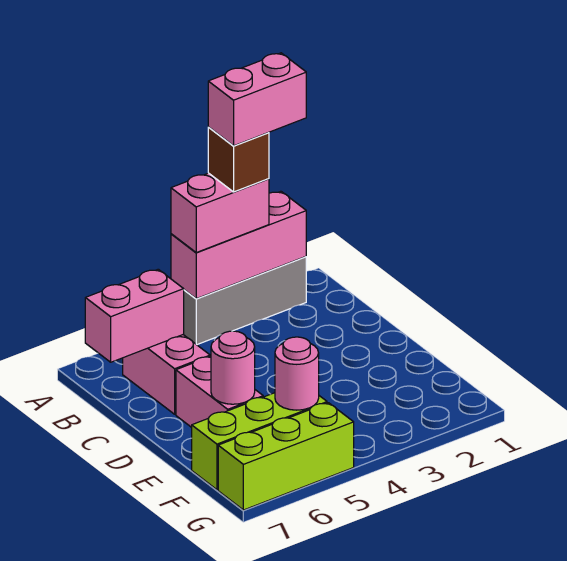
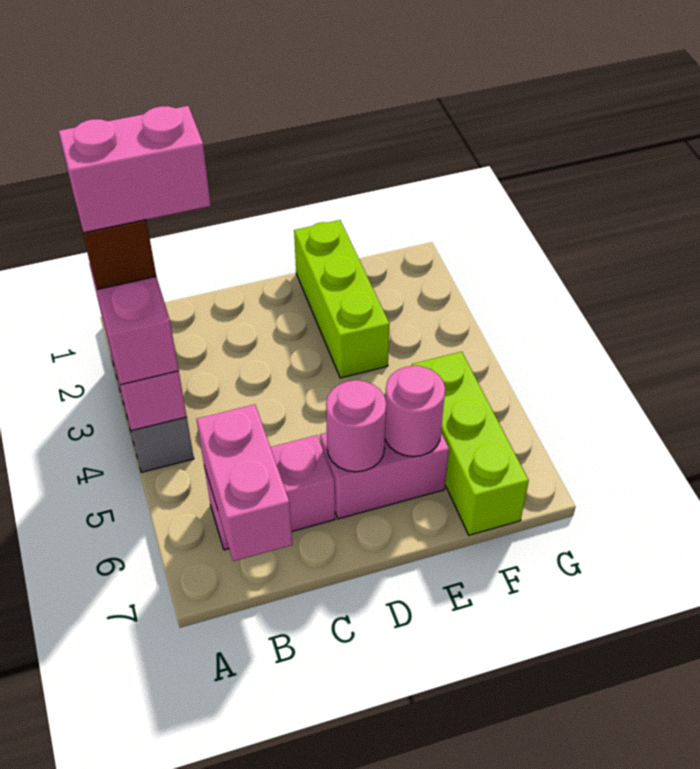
pink 1x2 brick [208,53,306,146] -> pink 1x2 brick turned to [59,106,211,233]
pink 1x1 round brick [275,337,319,410] -> pink 1x1 round brick moved to [326,380,386,472]
lime 1x3 brick [218,403,354,510] -> lime 1x3 brick moved to [294,220,390,378]

